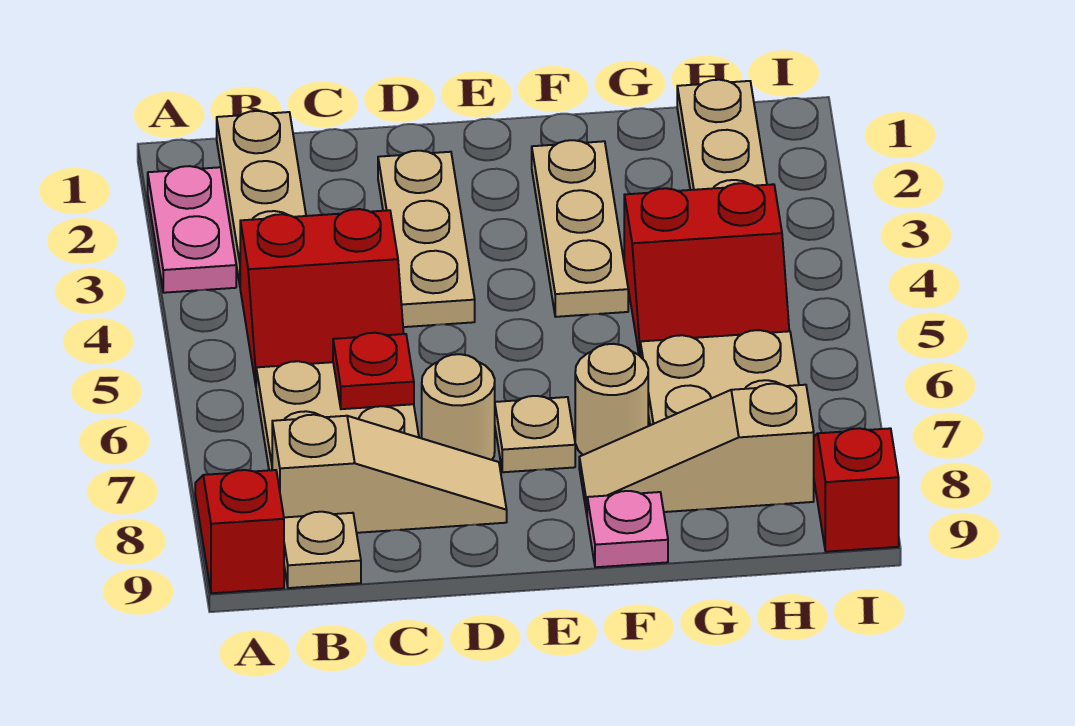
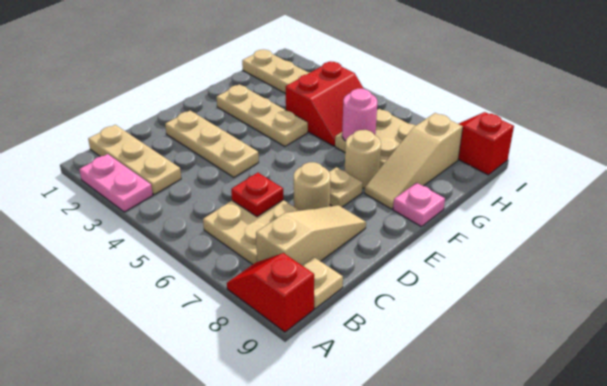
red 2x2 slope [240,209,404,385] -> none
none -> pink 1x1 round brick [342,89,377,141]

